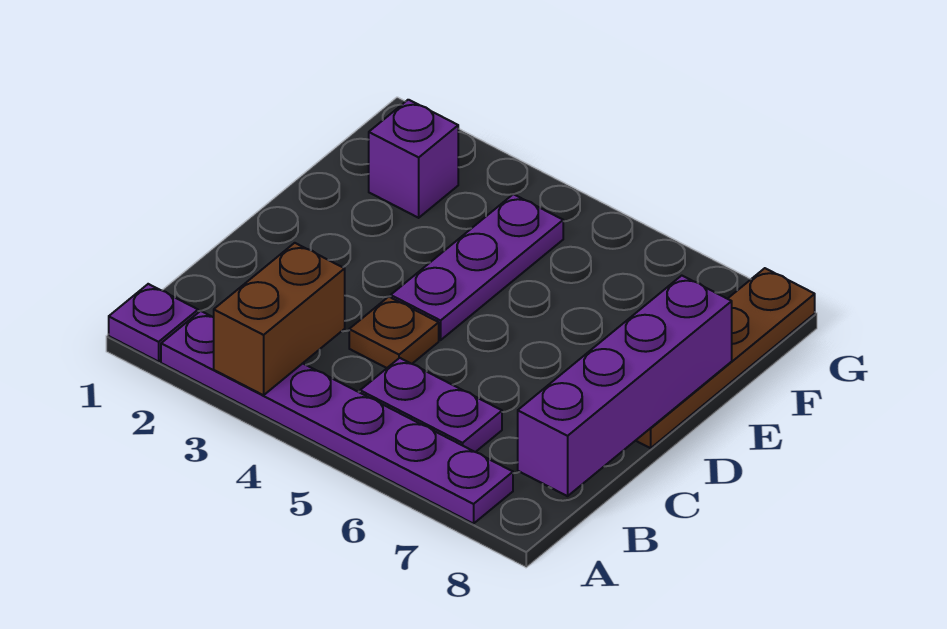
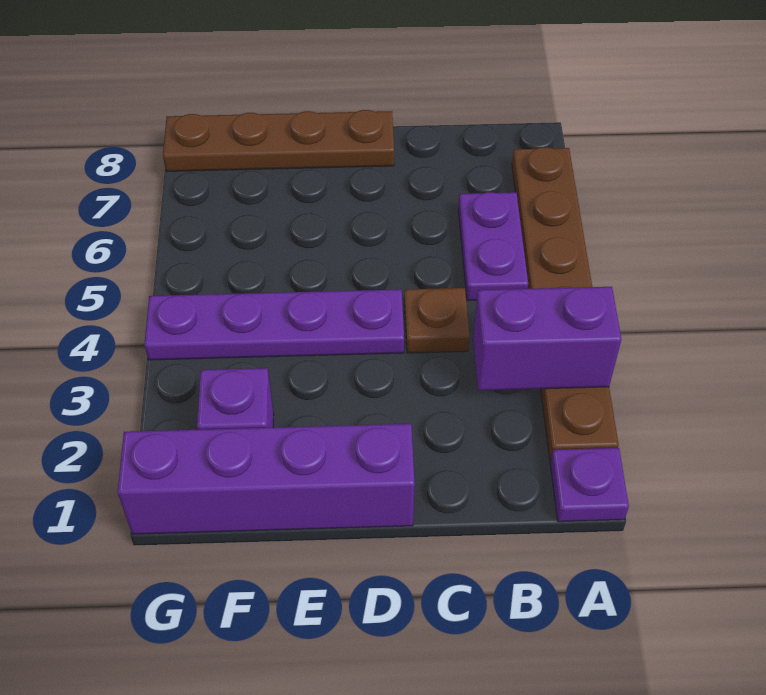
purple 1x6 plate [161,311,513,524] -> brown 1x6 plate [512,147,619,461]
brown 1x2 brick [214,243,345,395] -> purple 1x2 brick [473,287,621,390]
purple 1x4 brick [518,276,732,496] -> purple 1x4 brick moved to [117,424,415,534]
purple 1x3 plate [391,194,563,340] -> purple 1x4 plate [144,289,404,360]

